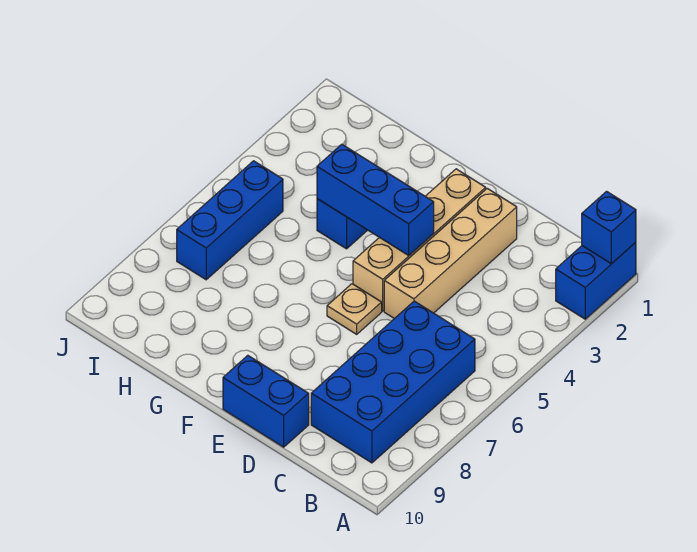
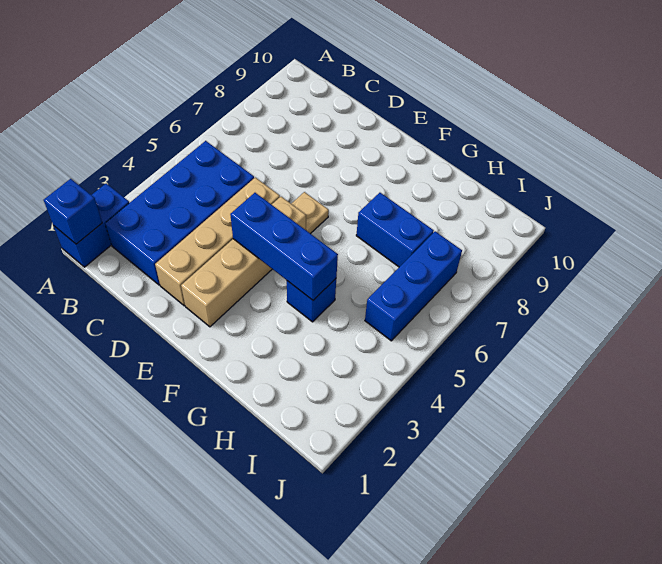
blue 2x4 brick [311,301,475,463] -> blue 2x4 brick moved to [105,141,254,285]
blue 1x2 brick [223,355,309,447] -> blue 1x2 brick moved to [356,193,434,267]

